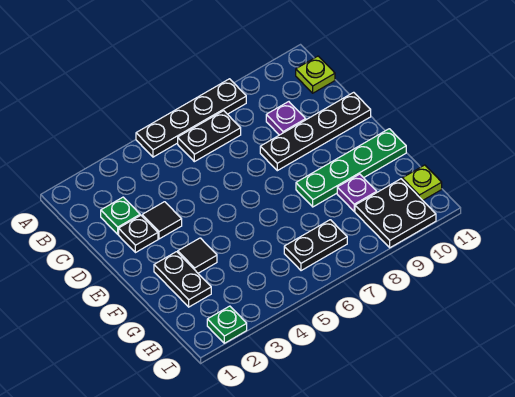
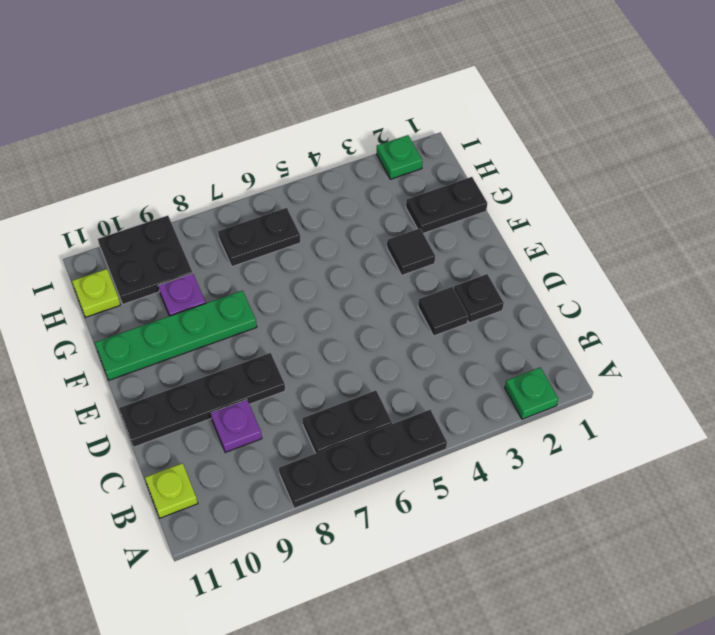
green 1x1 plate [101,197,140,234] -> green 1x1 plate moved to [505,367,558,419]
black 1x2 plate [154,252,211,307] -> black 1x2 plate turned to [406,177,487,233]

